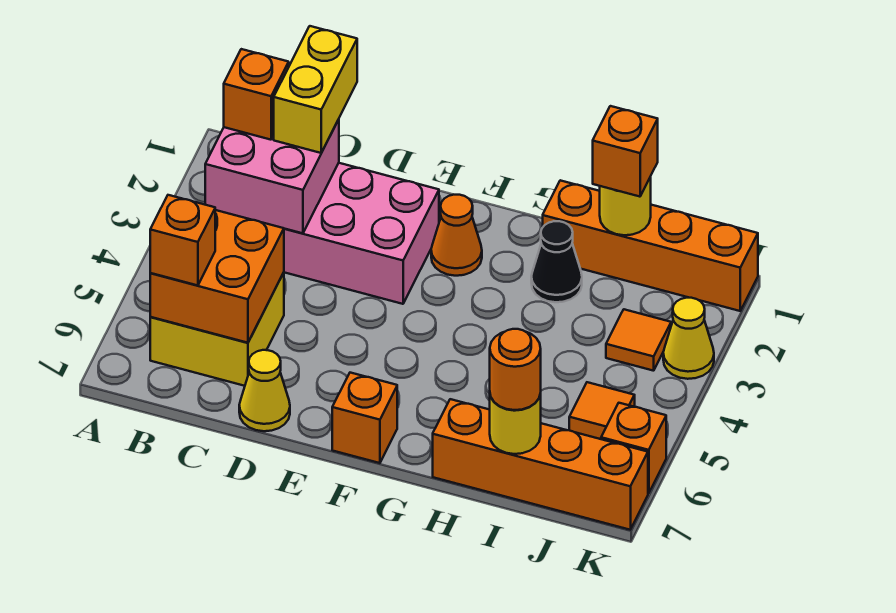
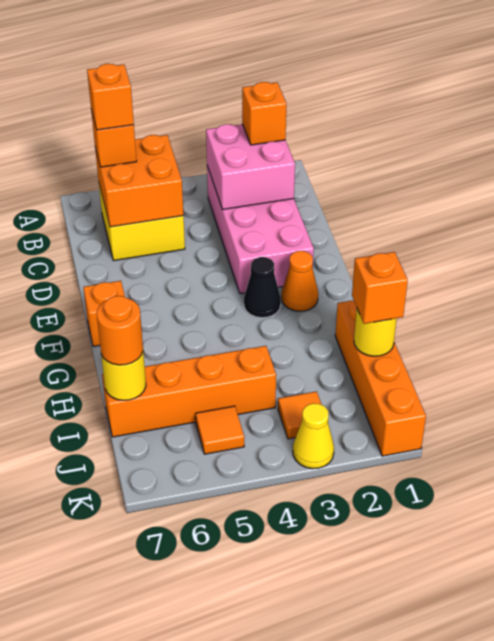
yellow 1x2 brick [274,26,357,153] -> none
yellow 1x1 cone [239,350,290,431] -> none
black 1x1 cone [531,221,582,302] -> black 1x1 cone moved to [244,257,281,318]
orange 1x4 brick [433,399,648,530] -> orange 1x4 brick turned to [102,346,276,437]
orange 1x1 brick [601,403,666,493] -> orange 1x1 brick moved to [87,64,134,130]

